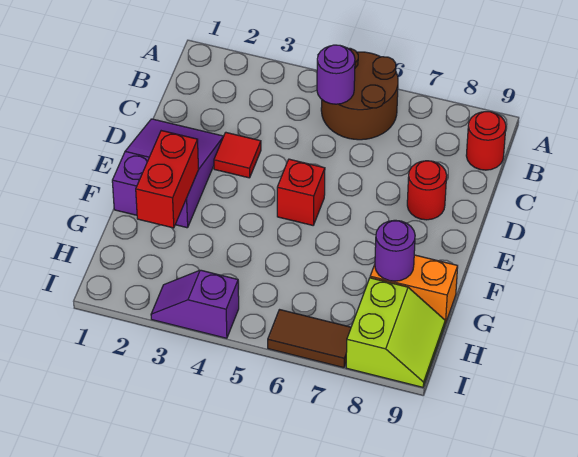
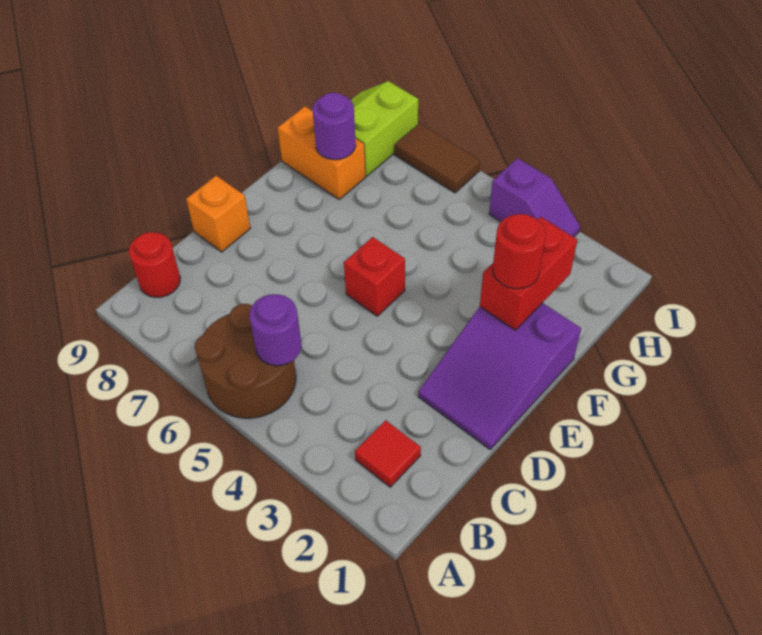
red 1x1 tile [214,132,261,178] -> red 1x1 tile moved to [355,420,421,487]
red 1x1 round brick [407,161,447,220] -> red 1x1 round brick moved to [493,214,546,289]
none -> orange 1x1 brick [186,176,250,252]

